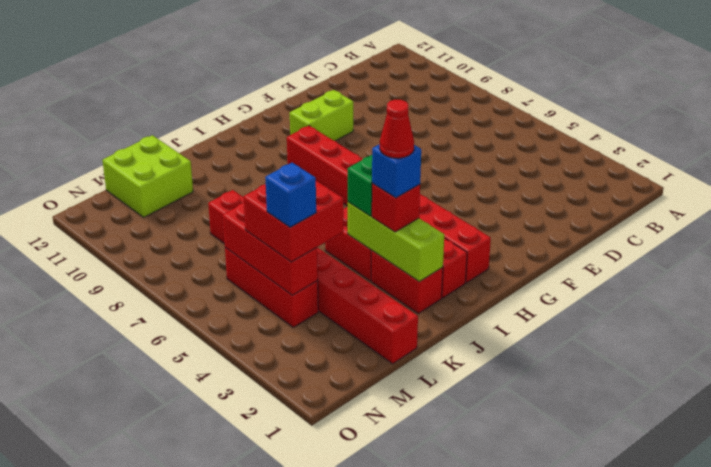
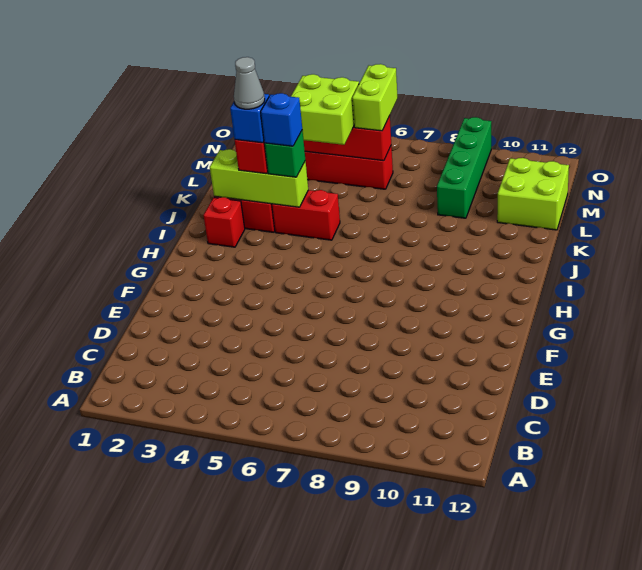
lime 1x2 brick [290,90,353,141] -> lime 1x2 brick moved to [352,64,398,131]
red 1x8 brick [287,126,491,283] -> none
red 1x1 cone [380,100,414,158] -> grey 1x1 cone [234,57,265,109]
red 1x8 brick [208,190,418,364] -> none
red 2x2 brick [243,181,343,262] -> lime 2x2 brick [291,74,359,145]
none -> green 1x4 brick [437,117,491,218]
blue 1x1 brick [265,163,316,227] -> blue 1x1 brick moved to [261,93,302,146]

